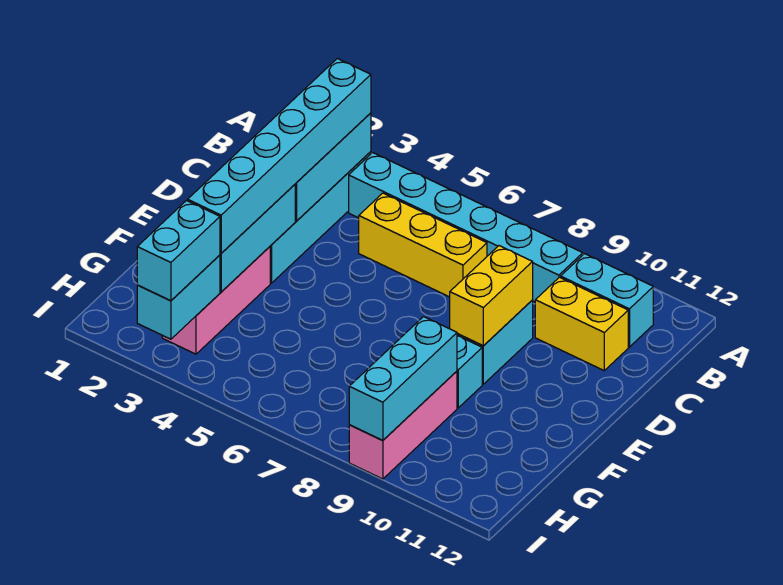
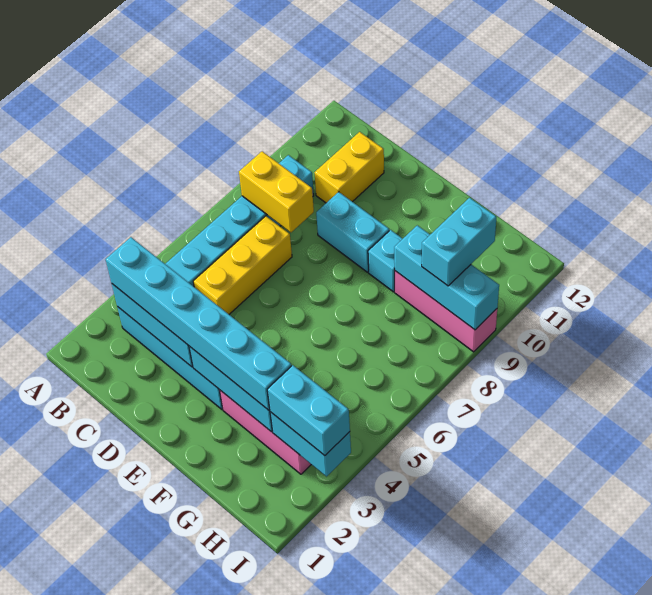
cyan 1x2 brick [561,254,653,347] -> cyan 1x2 brick moved to [422,198,496,286]
yellow 1x2 brick [450,246,533,346] -> yellow 1x2 brick moved to [239,151,314,232]

